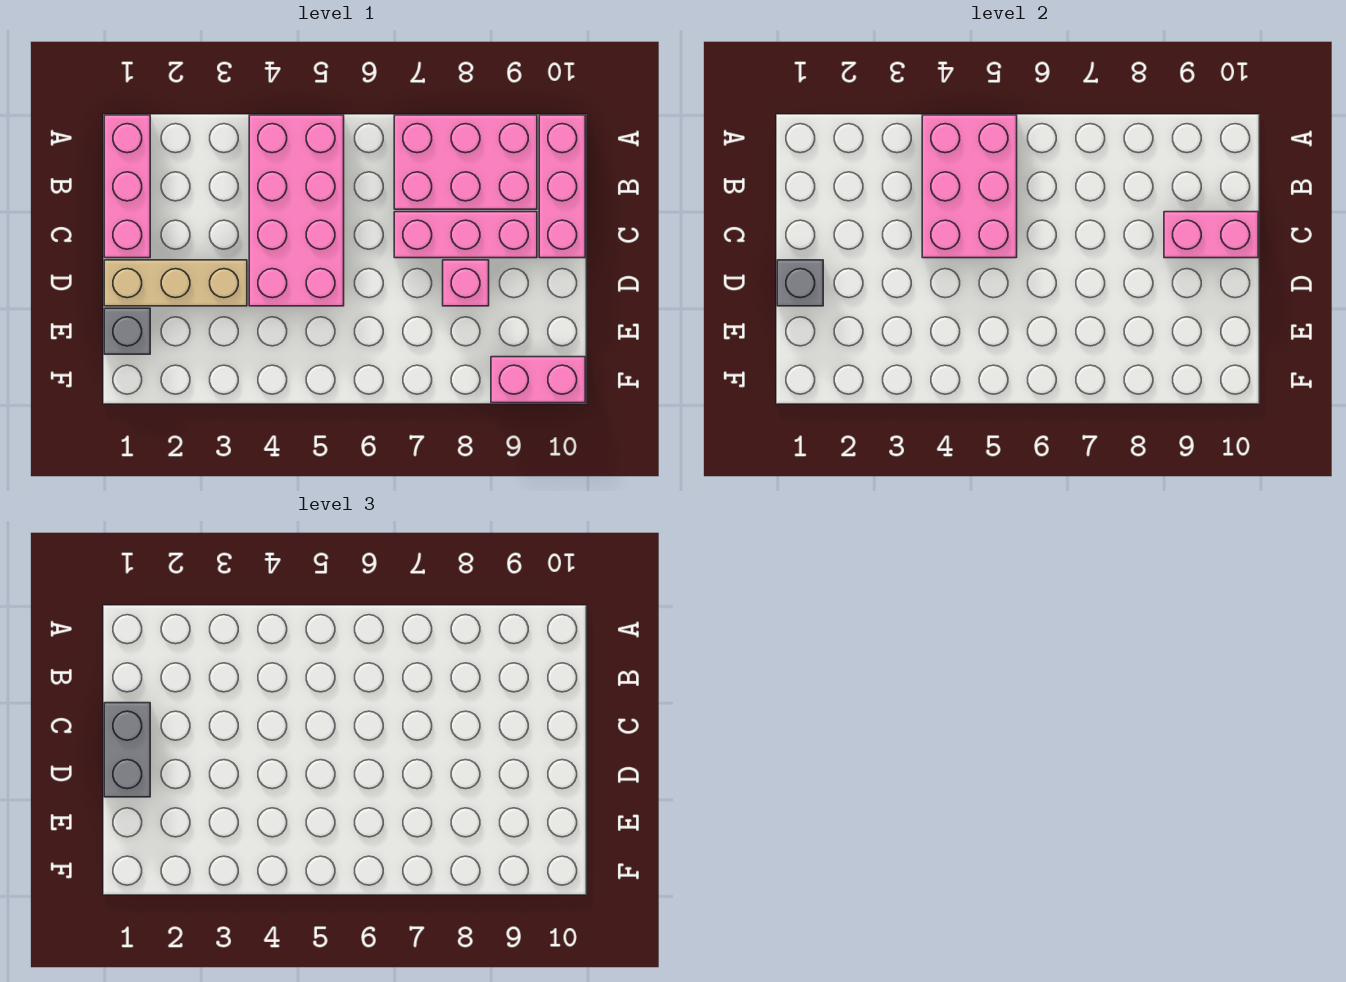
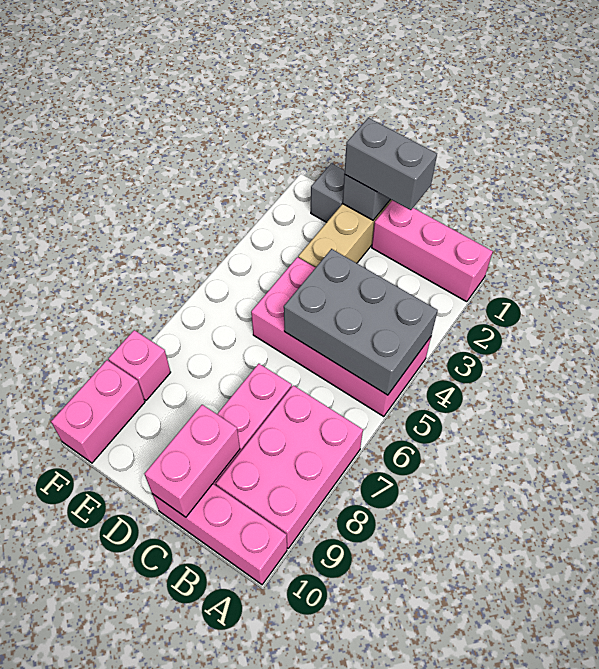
pink 2x3 brick [922,115,1017,258] -> grey 2x3 brick [284,249,438,395]
pink 1x1 brick [443,260,489,306] -> pink 1x1 brick moved to [108,330,171,400]

